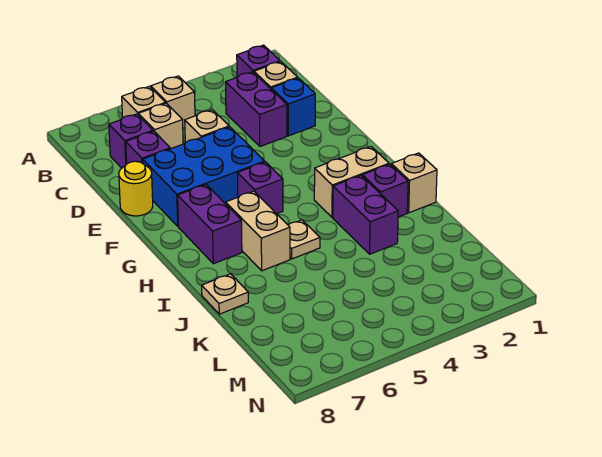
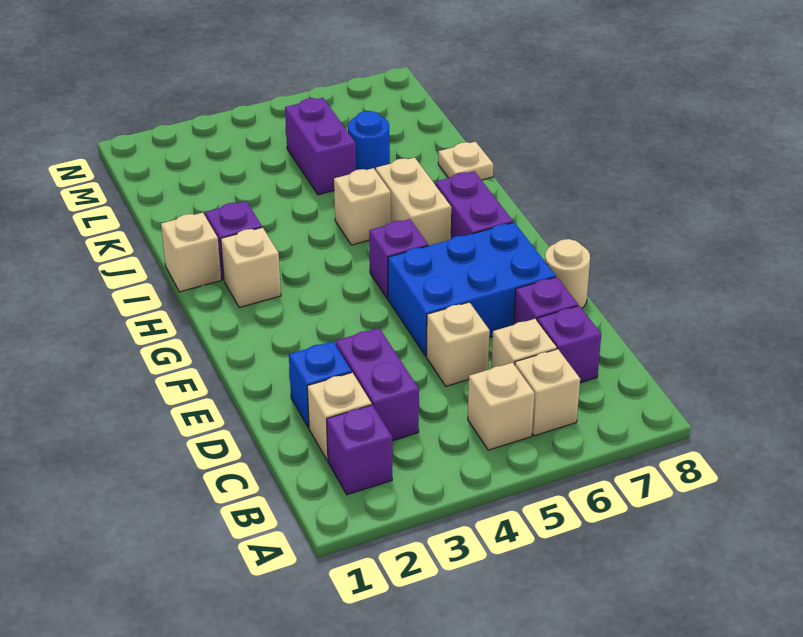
yellow 1x1 round brick [119,161,153,216] -> tan 1x1 round brick [545,239,590,308]
tan 1x2 brick [314,147,389,217] -> tan 1x1 brick [221,227,281,307]
purple 1x2 brick [333,175,398,254] -> purple 1x2 brick moved to [285,98,356,195]
tan 1x1 plate [288,220,320,259] -> tan 1x1 brick [334,168,391,245]
none -> blue 1x1 round brick [348,111,390,171]

